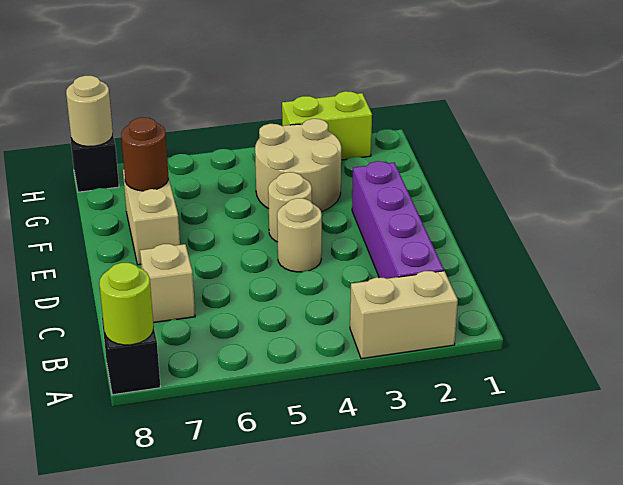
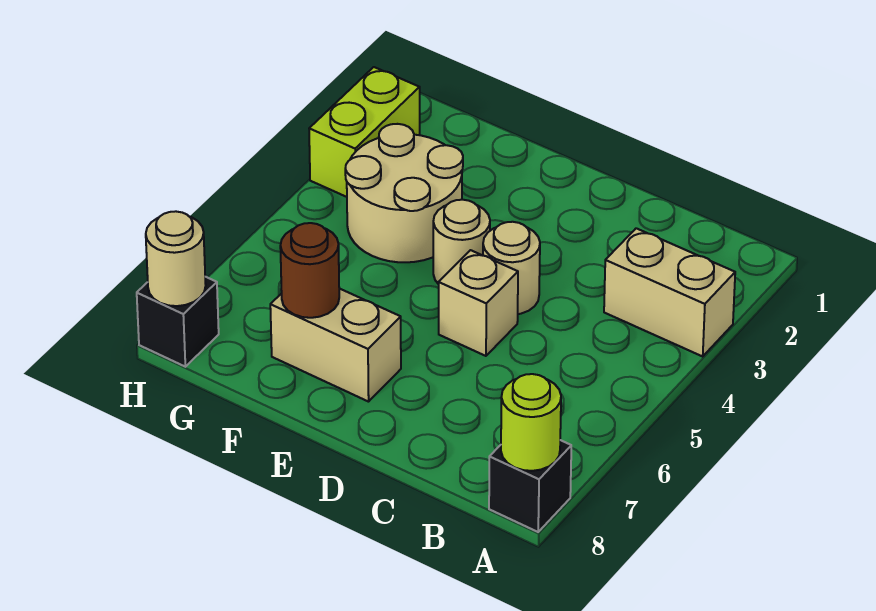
tan 1x2 brick [350,271,458,359] -> tan 1x2 brick turned to [604,228,735,356]
purple 1x4 brick [352,161,444,279] -> none
tan 1x1 brick [140,244,195,323] -> tan 1x1 brick moved to [439,250,518,356]

